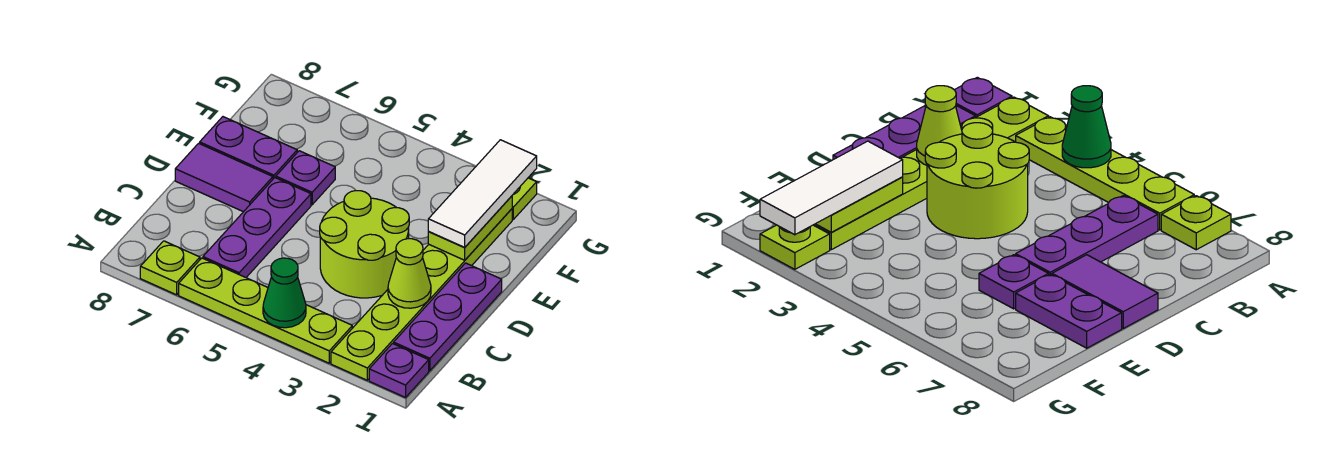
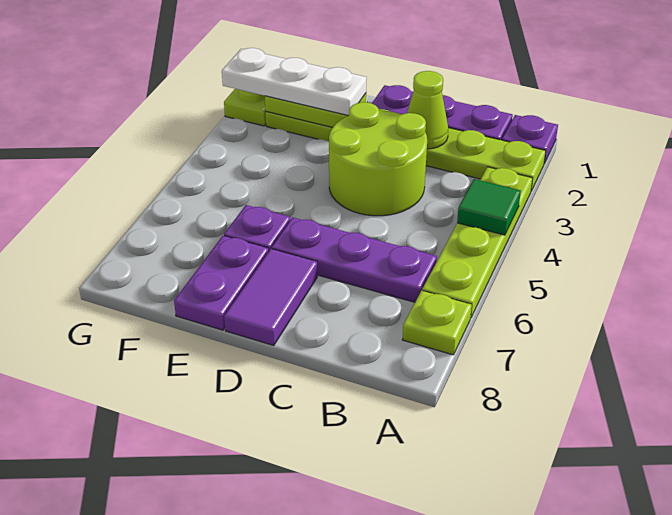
green 1x1 cone [263,258,306,328] -> green 1x1 tile [457,179,521,235]
white 1x3 tile [428,140,537,247] -> white 1x3 plate [222,48,367,116]

